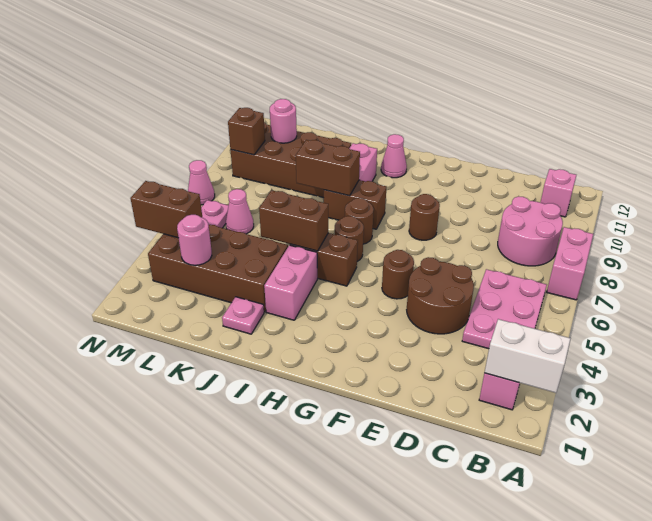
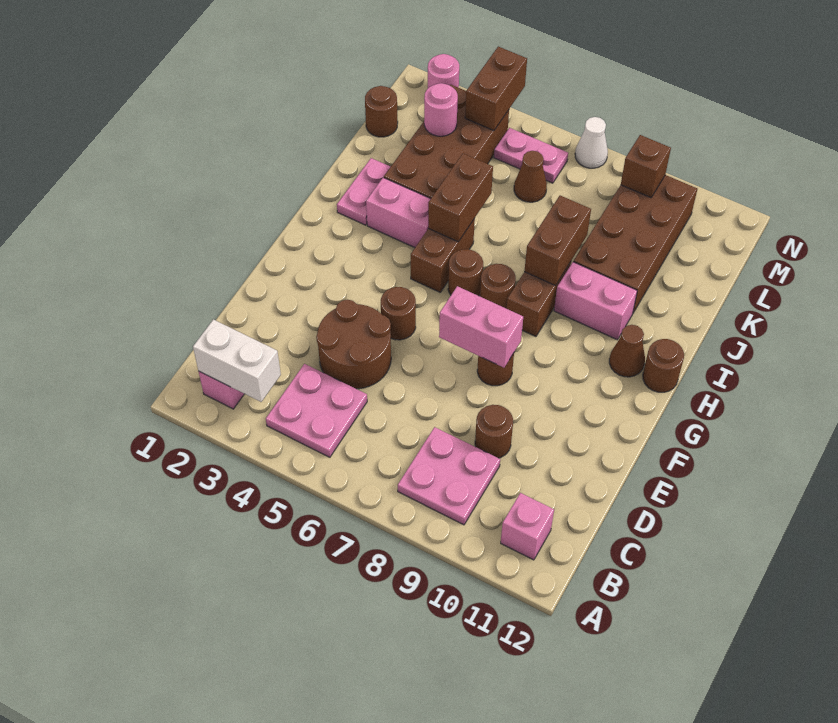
white 1x2 brick [484,319,571,393] -> white 1x2 brick turned to [193,320,281,402]
pink 1x2 brick [547,227,593,300] -> pink 1x2 brick moved to [439,286,523,368]
pink 2x3 plate [462,269,547,349] -> pink 2x2 plate [266,364,367,457]
pink 2x2 round brick [498,196,563,266] -> pink 2x2 plate [398,427,500,525]
none -> brown 1x1 round brick [475,405,513,458]
pink 1x1 cone [381,134,407,178] -> brown 1x1 cone [609,325,645,377]
none -> brown 1x1 round brick [643,339,684,392]
pink 1x1 plate [222,297,264,334] -> pink 1x2 plate [337,158,390,225]
none -> brown 1x1 round brick [365,86,398,137]
pink 1x1 cone [226,189,254,234] -> brown 1x1 cone [514,151,547,202]
pink 1x1 round brick [270,99,297,143] -> pink 1x1 round brick moved to [428,54,459,88]
pink 1x1 cone [188,160,215,205] -> white 1x1 cone [575,117,608,168]

